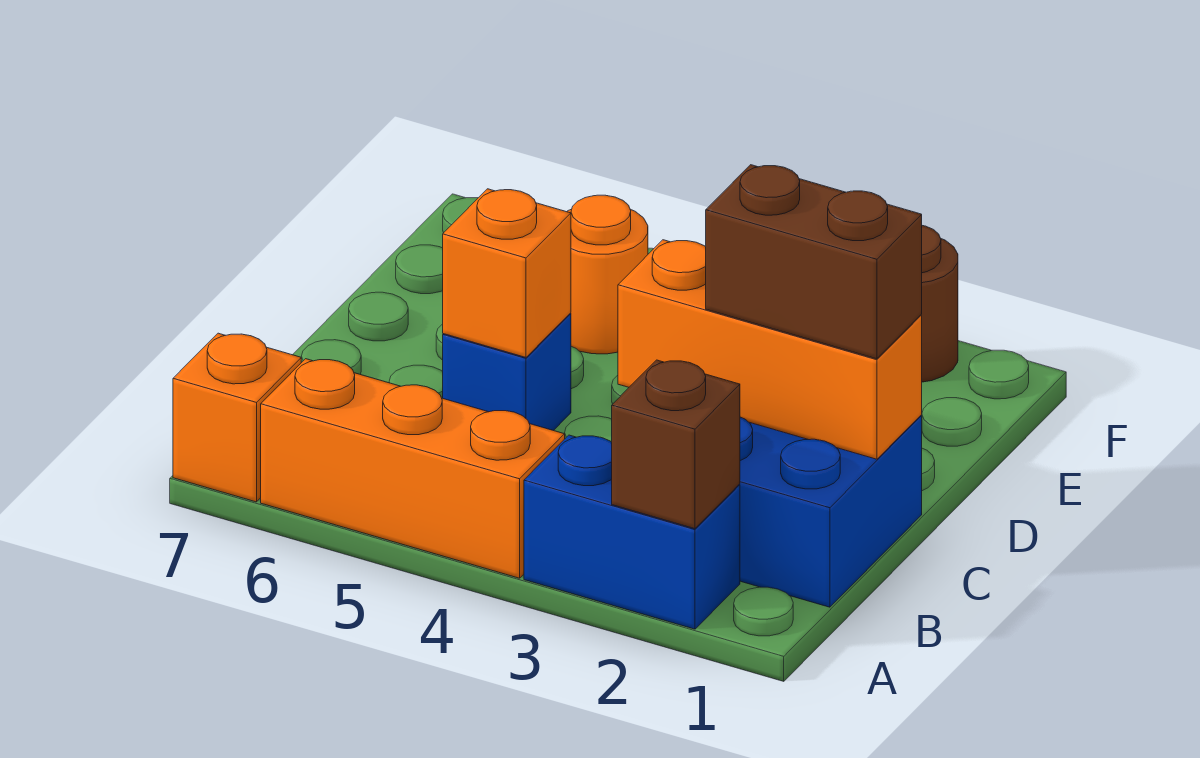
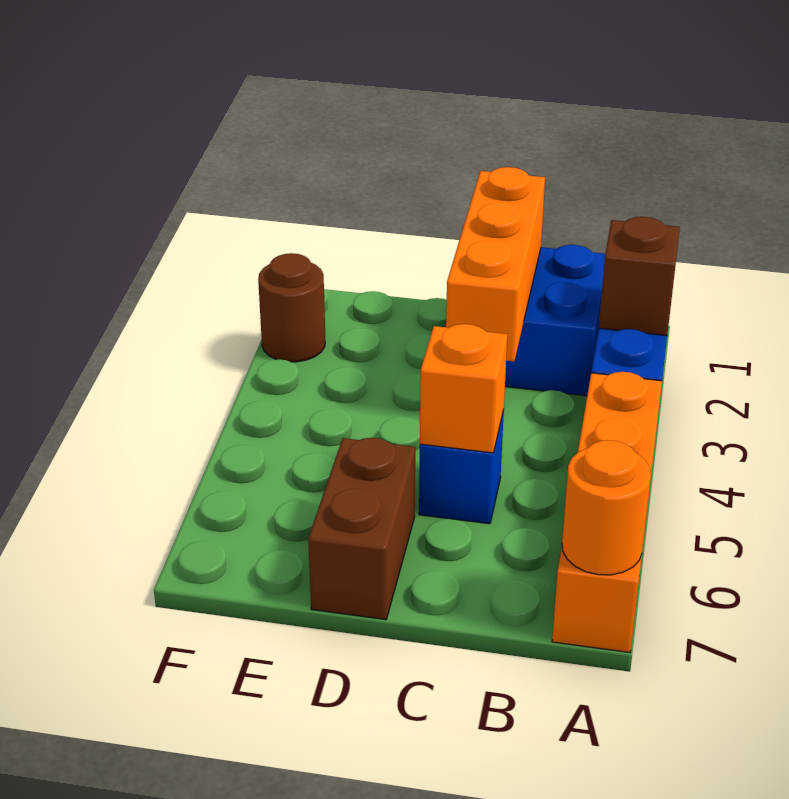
brown 1x2 brick [706,165,922,359] -> brown 1x2 brick moved to [308,438,415,620]
orange 1x1 round brick [567,195,648,354] -> orange 1x1 round brick moved to [562,440,651,575]

